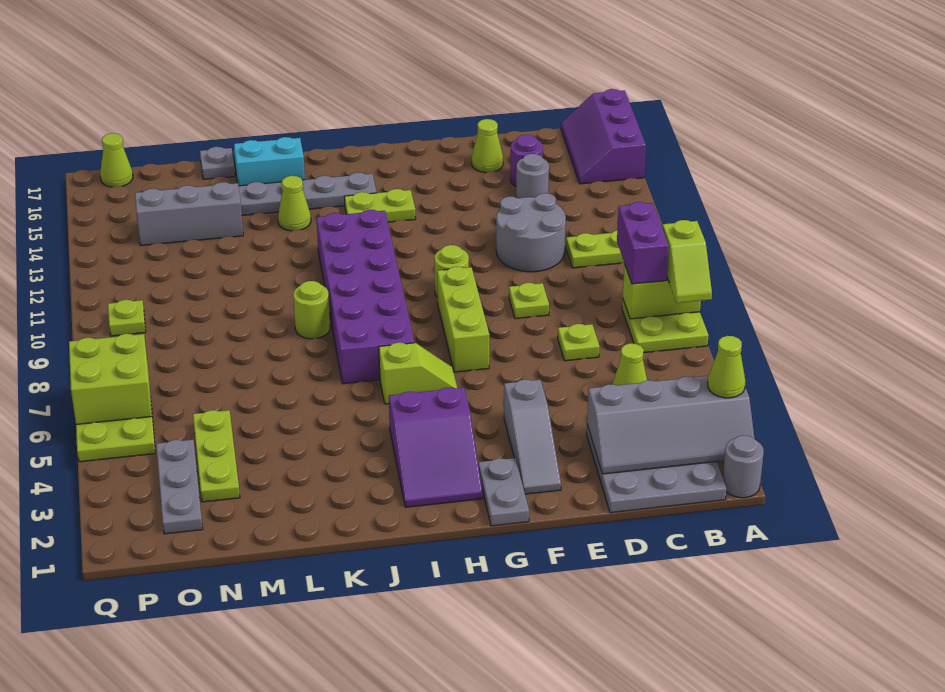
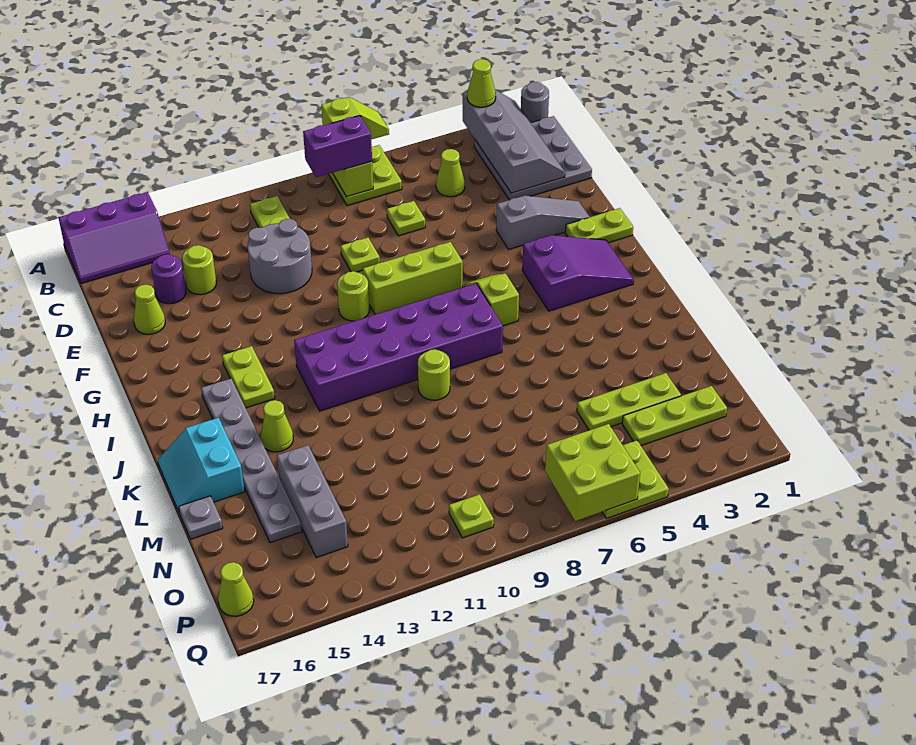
grey 1x1 round brick [516,154,549,198] -> lime 1x1 round brick [182,245,216,295]
grey 1x2 plate [478,458,529,526] -> lime 1x2 plate [565,208,633,243]
grey 1x3 plate [156,440,203,534] -> lime 1x3 plate [622,386,727,446]

